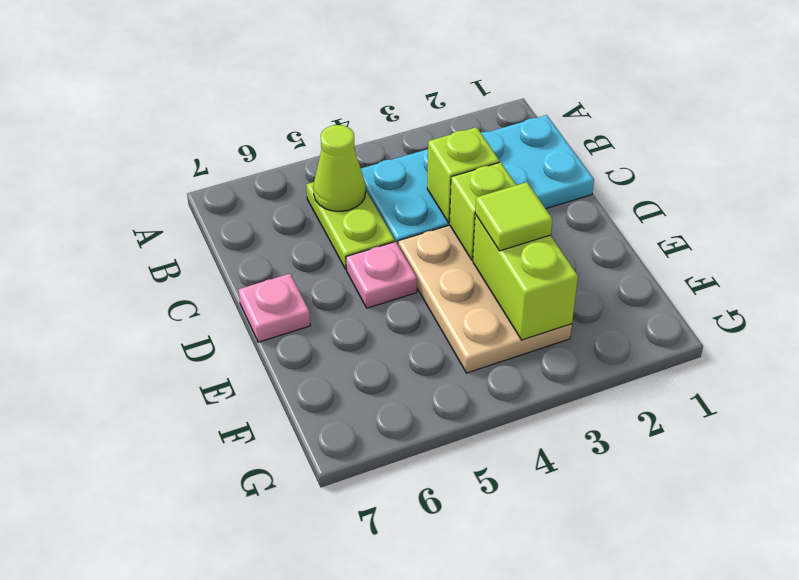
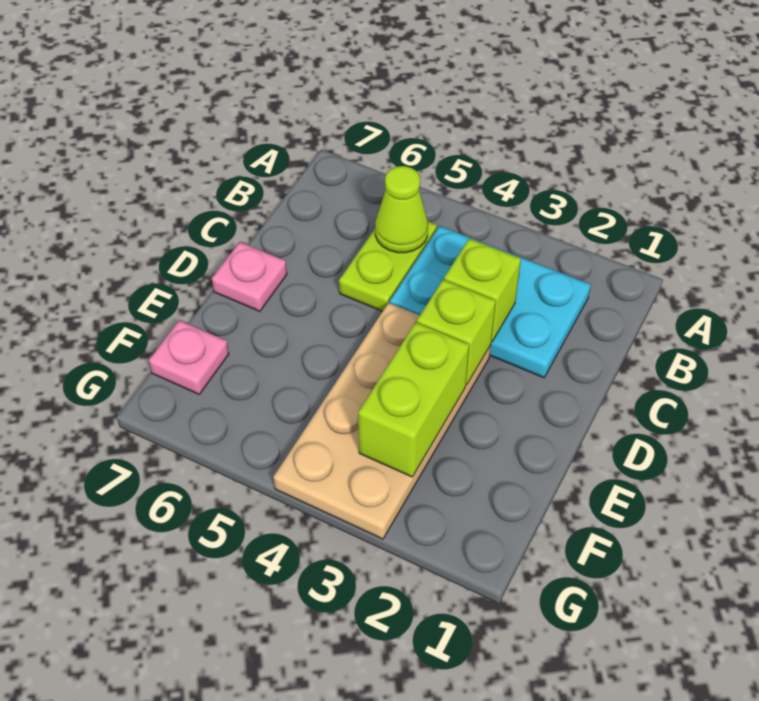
cyan 2x4 plate [361,115,594,244] -> cyan 2x3 plate [390,226,591,378]
tan 2x3 plate [398,225,572,373] -> tan 2x4 plate [273,303,491,539]
pink 1x1 plate [346,242,417,308] -> pink 1x1 plate moved to [149,320,229,394]
lime 1x1 tile [475,182,552,251] -> none

